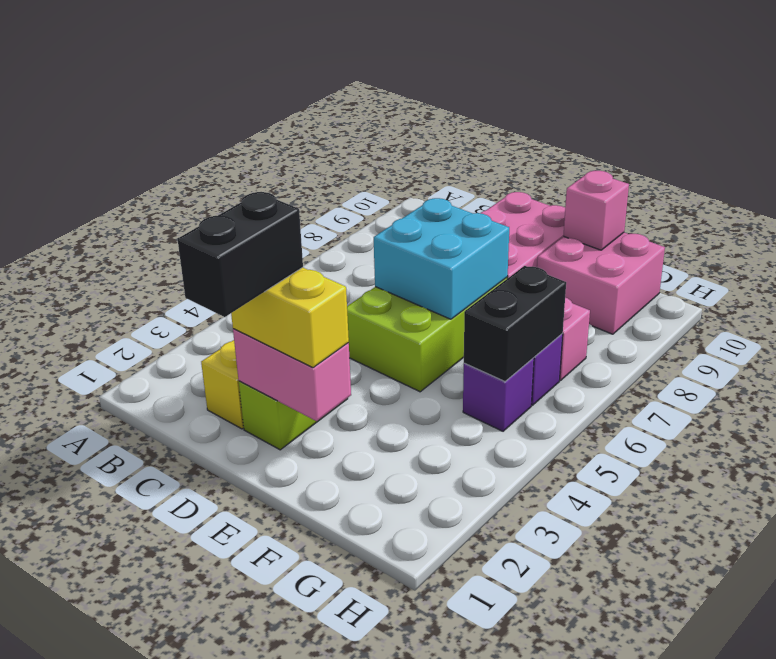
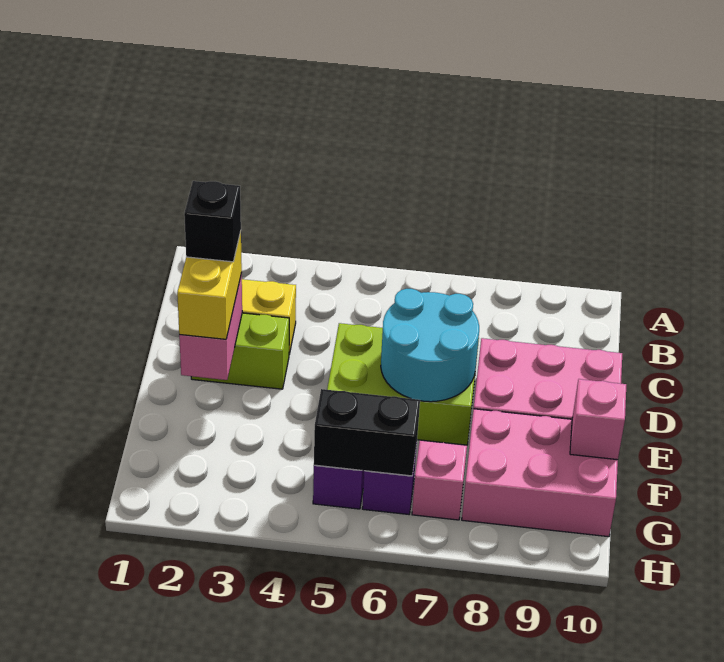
black 1x2 brick [178,192,303,317] -> black 1x1 brick [184,181,241,262]
cyan 2x2 brick [374,198,509,319] -> cyan 2x2 round brick [381,289,479,402]
pink 2x2 brick [537,233,665,334] -> pink 2x3 brick [462,409,618,537]

